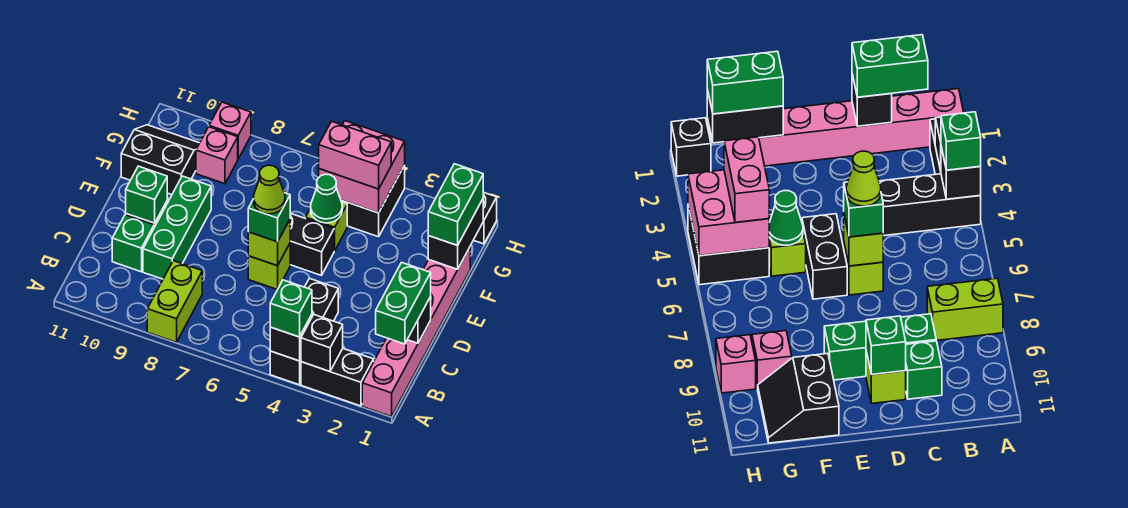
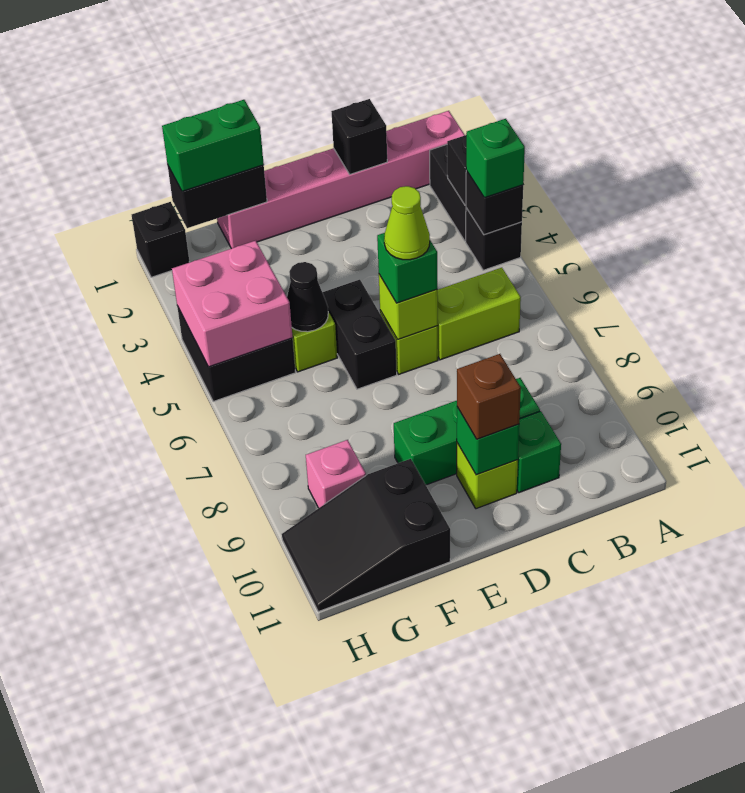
black 1x3 brick [270,278,338,385] -> black 1x1 brick [466,208,522,270]
lime 1x2 brick [147,261,202,342] -> lime 1x2 brick moved to [437,268,521,360]
green 1x2 brick [376,262,431,344] -> none
none -> brown 1x1 brick [457,354,521,439]
green 1x1 cone [311,174,342,223] -> black 1x1 cone [287,262,328,332]
black 2x2 slope [121,125,199,195] -> black 2x3 slope [282,459,450,612]
pink 1x2 brick [319,121,391,189] -> none
pink 1x1 brick [209,102,251,159] -> none

